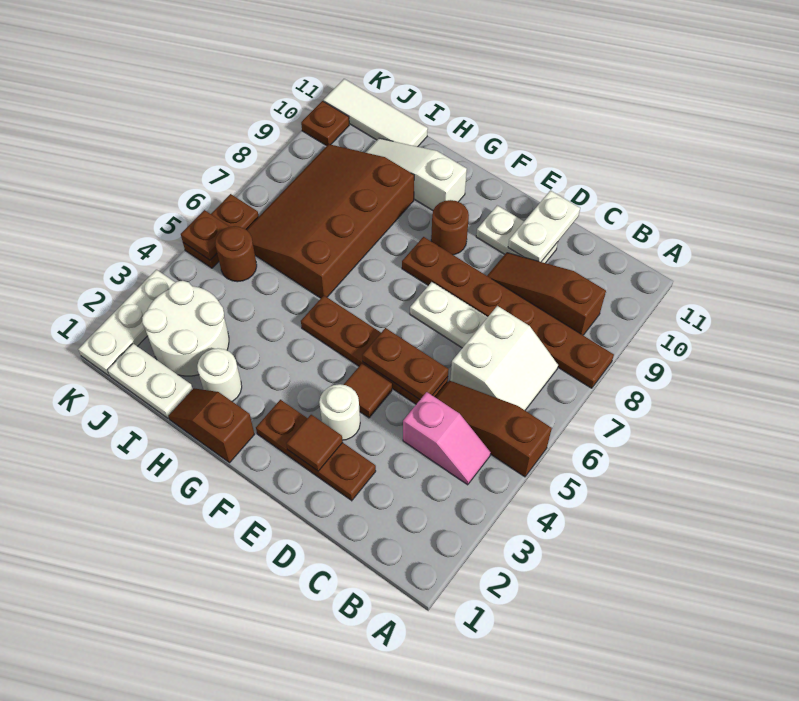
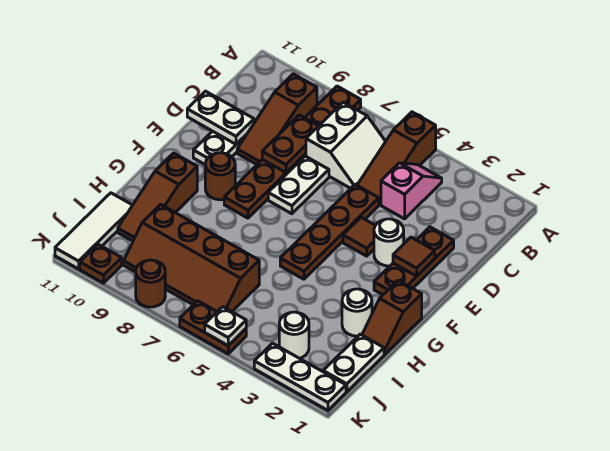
white 2x2 slope [450,306,558,410] -> white 2x2 slope turned to [306,102,386,188]
brown 1x2 plate [362,328,449,400] -> brown 1x2 plate moved to [262,115,318,173]
white 1x3 slope [365,138,467,210] -> brown 1x3 slope [118,153,197,241]
brown 3x4 slope [247,144,414,298] -> brown 2x4 slope [124,204,259,312]
white 2x2 round brick [142,281,229,376] -> white 1x1 round brick [279,312,309,358]
brown 1x1 round brick [215,226,257,282] -> brown 1x1 round brick moved to [136,260,165,307]
brown 1x1 plate [181,210,230,260] -> white 1x1 plate [205,307,246,346]

